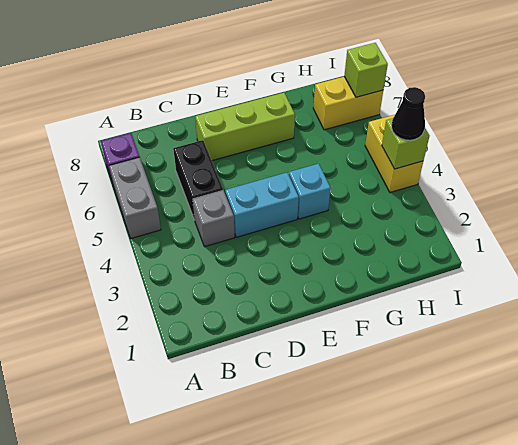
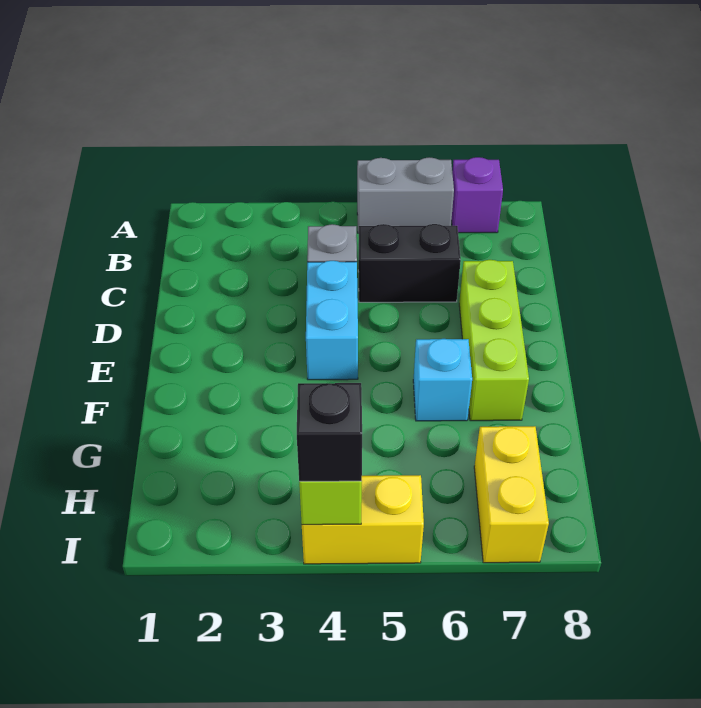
cyan 1x1 brick [289,164,331,219] -> cyan 1x1 brick moved to [413,339,472,421]
black 1x1 cone [392,87,425,140] -> black 1x1 brick [297,383,362,481]
lime 1x1 brick [344,43,388,97] -> none

